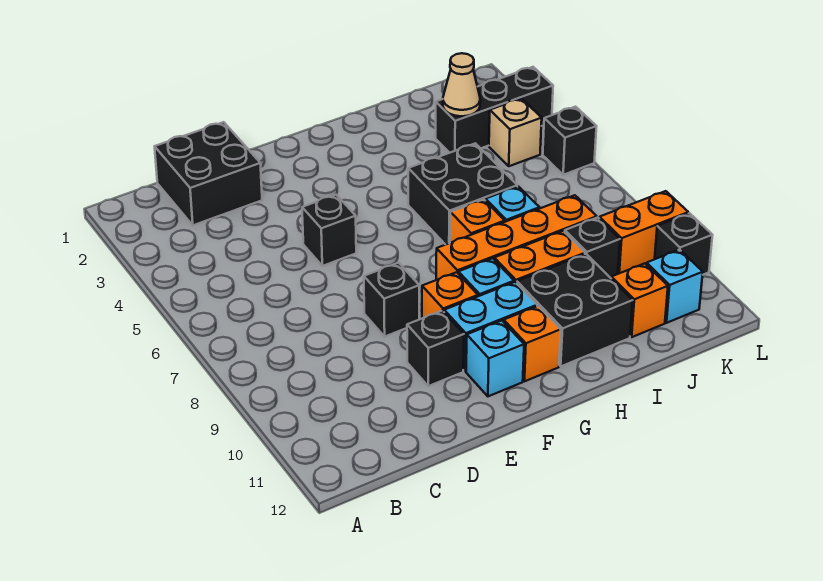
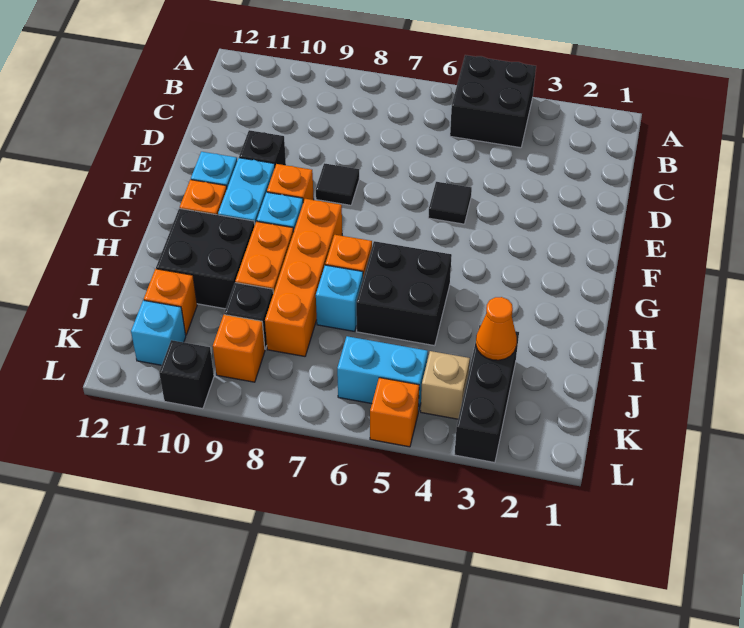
black 2x2 brick [155,122,262,225] -> black 2x2 brick moved to [450,55,536,148]
black 1x1 brick [302,195,356,266] -> black 1x1 tile [428,182,472,224]
black 1x1 brick [364,263,419,336] -> black 1x1 tile [316,163,359,205]
tan 1x1 cone [443,53,480,116] -> orange 1x1 cone [476,297,517,360]
none -> cyan 1x2 brick [337,336,428,412]
orange 1x2 brick [599,191,688,274] -> orange 1x1 brick [213,315,265,382]
black 1x1 brick [543,107,597,175] -> orange 1x1 brick [370,378,419,447]

